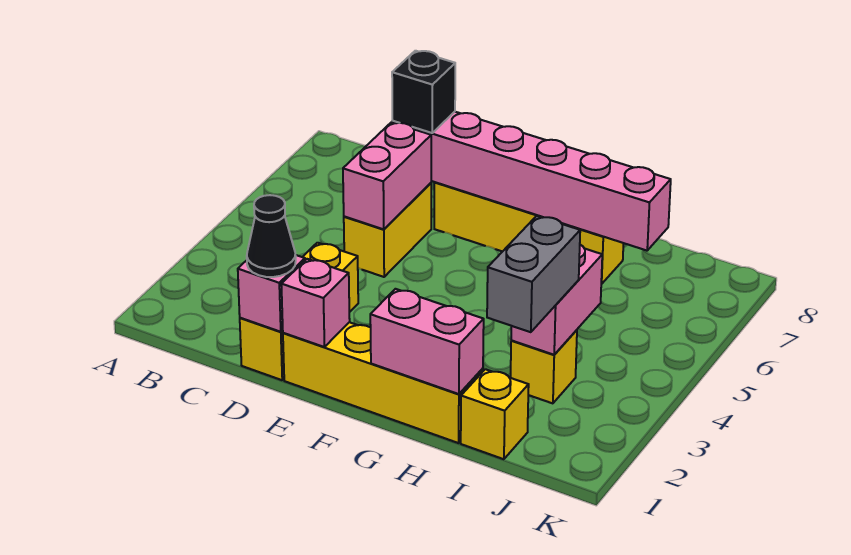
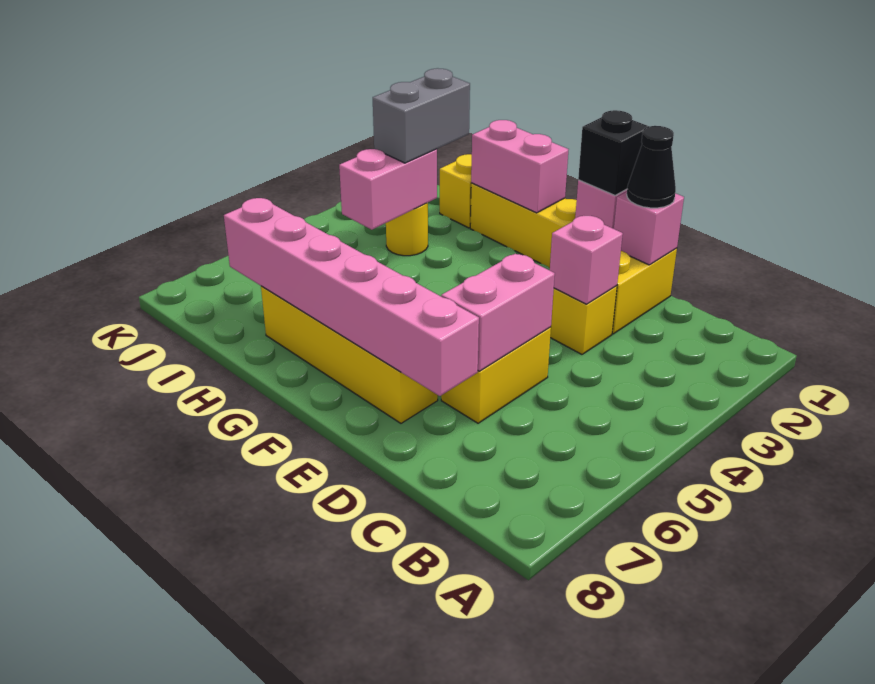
none -> pink 1x1 brick [550,216,623,304]
black 1x1 brick [392,51,455,133] -> black 1x1 brick moved to [578,110,649,195]
yellow 1x1 brick [511,330,577,403] -> yellow 1x1 round brick [386,203,428,256]

